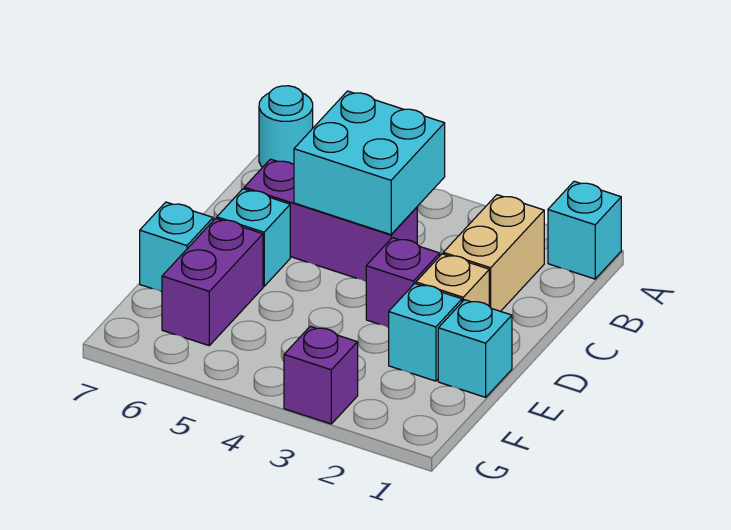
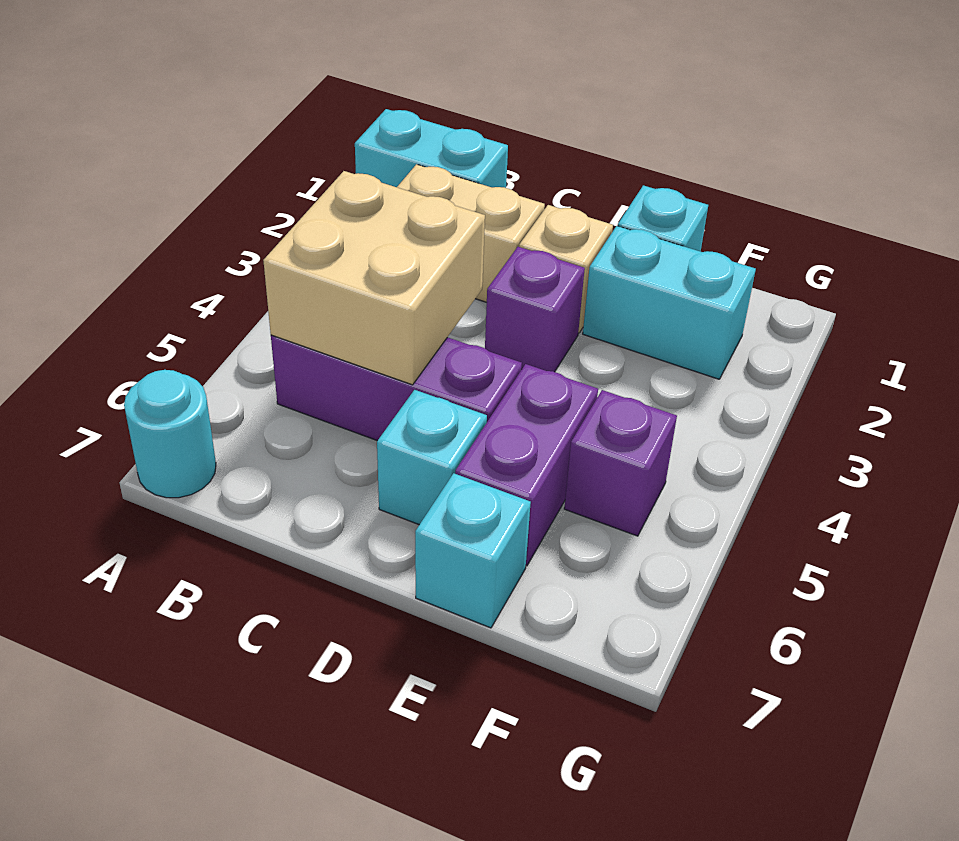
cyan 1x1 brick [548,181,621,279] -> cyan 1x2 brick [355,109,508,188]
cyan 2x2 brick [294,91,445,235] -> tan 2x2 brick [263,171,485,385]
purple 1x3 brick [244,159,417,281] -> purple 1x3 brick turned to [271,335,522,441]
cyan 1x1 brick [388,284,462,381] -> cyan 1x2 brick [583,226,756,379]
purple 1x2 brick [162,218,263,345] -> purple 1x2 brick turned to [455,364,598,566]
purple 1x1 brick [284,326,358,424] -> purple 1x1 brick moved to [564,390,677,536]

